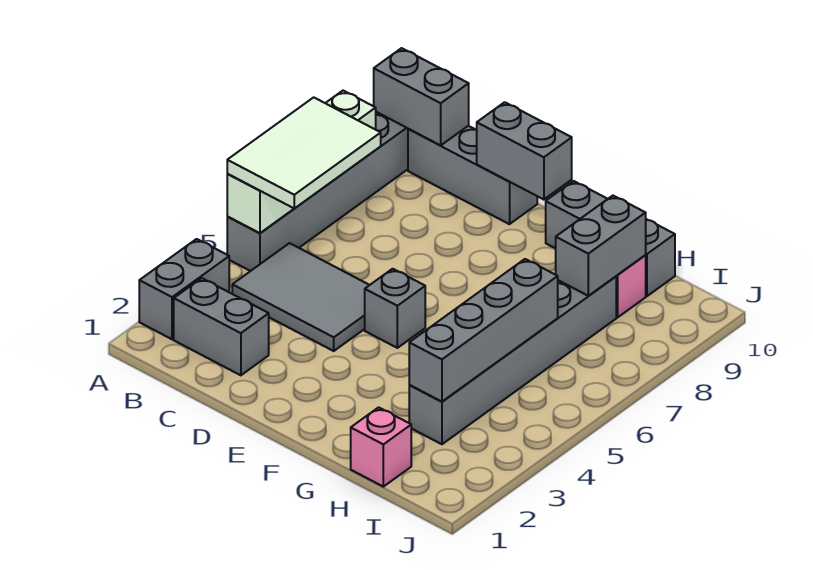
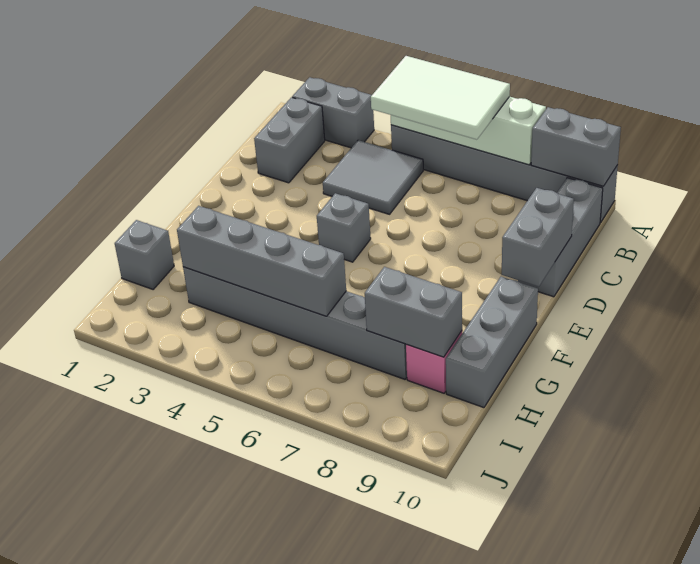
grey 1x2 brick [374,48,469,145] -> grey 1x2 brick turned to [531,107,621,186]
grey 2x3 tile [232,243,369,351] -> grey 2x2 tile [323,140,423,214]
pink 1x1 brick [351,407,411,487] -> grey 1x1 brick [115,220,174,289]

